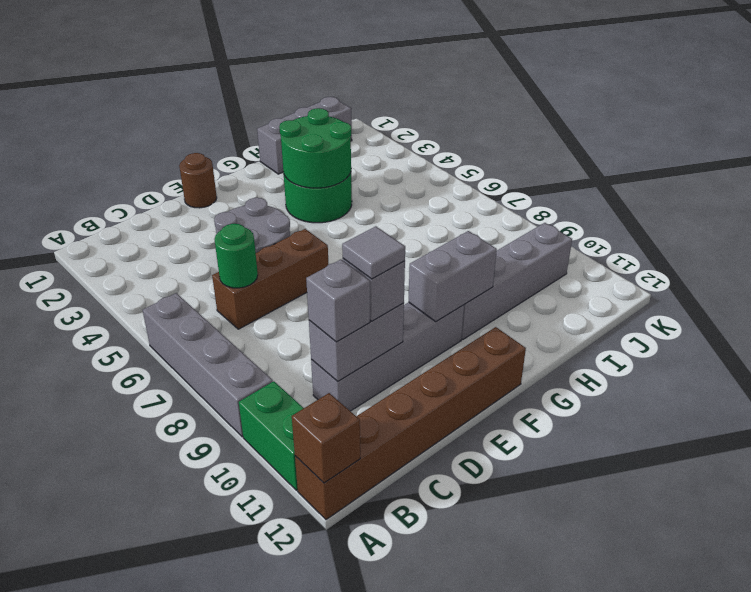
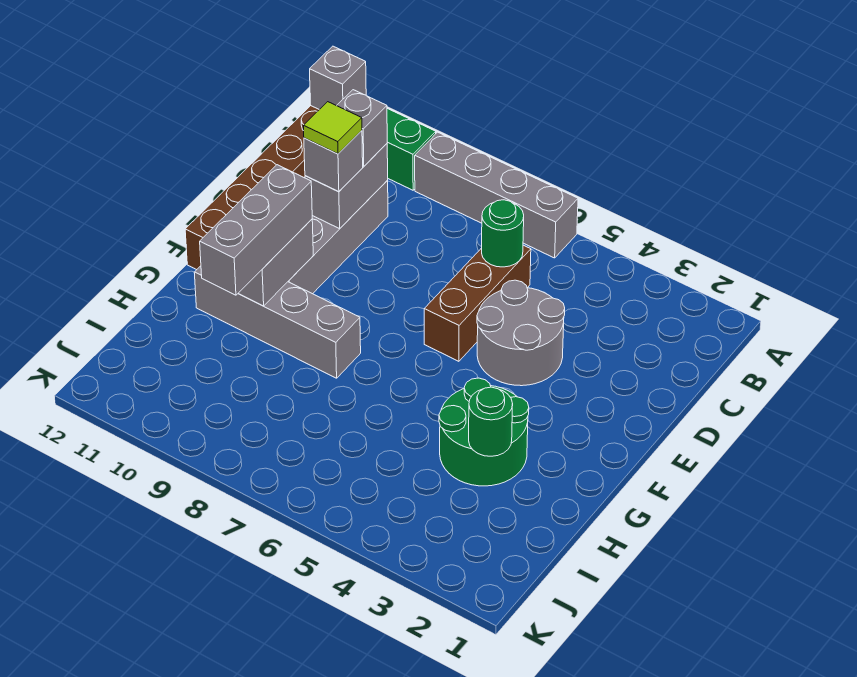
brown 1x1 brick [292,393,360,483] -> grey 1x1 brick [310,46,366,110]
grey 1x1 tile [342,226,405,279] -> lime 1x1 tile [304,102,362,154]
brown 1x1 round brick [179,153,217,208] -> none
green 2x2 round brick [279,108,351,188] -> green 1x1 round brick [469,387,513,456]
grey 1x4 brick [462,223,572,339] -> grey 1x4 brick turned to [194,266,361,378]
grey 1x3 brick [257,97,352,174] -> grey 1x3 brick moved to [200,165,312,295]

